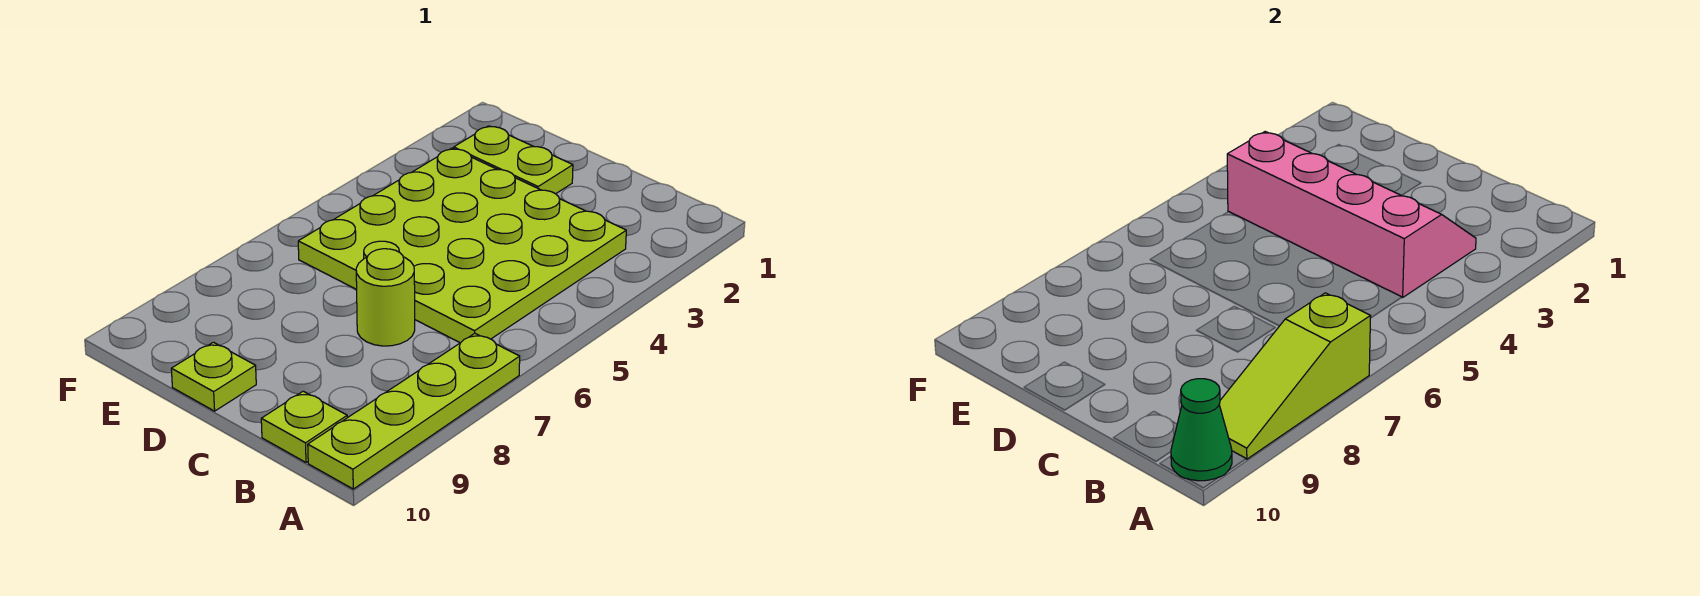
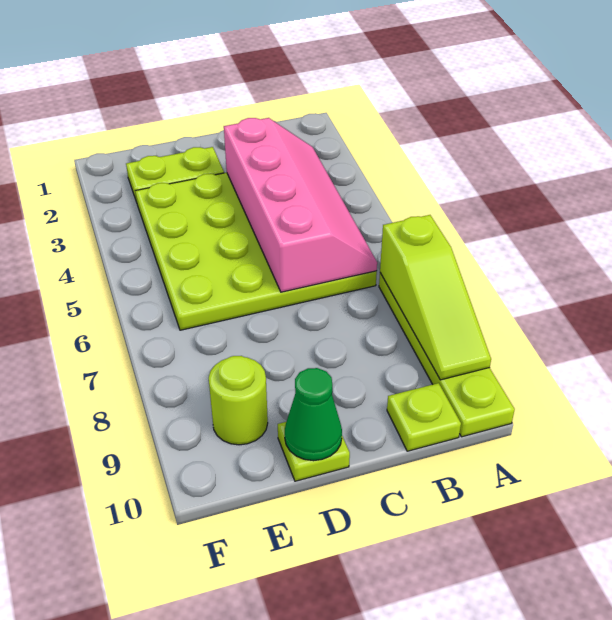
green 1x1 cone [1171,379,1232,481] -> green 1x1 cone moved to [285,368,342,461]
pink 2x4 slope [1227,132,1476,298] -> pink 2x4 slope turned to [224,118,377,292]
lime 1x1 round brick [356,249,415,346] -> lime 1x1 round brick moved to [209,356,268,445]

